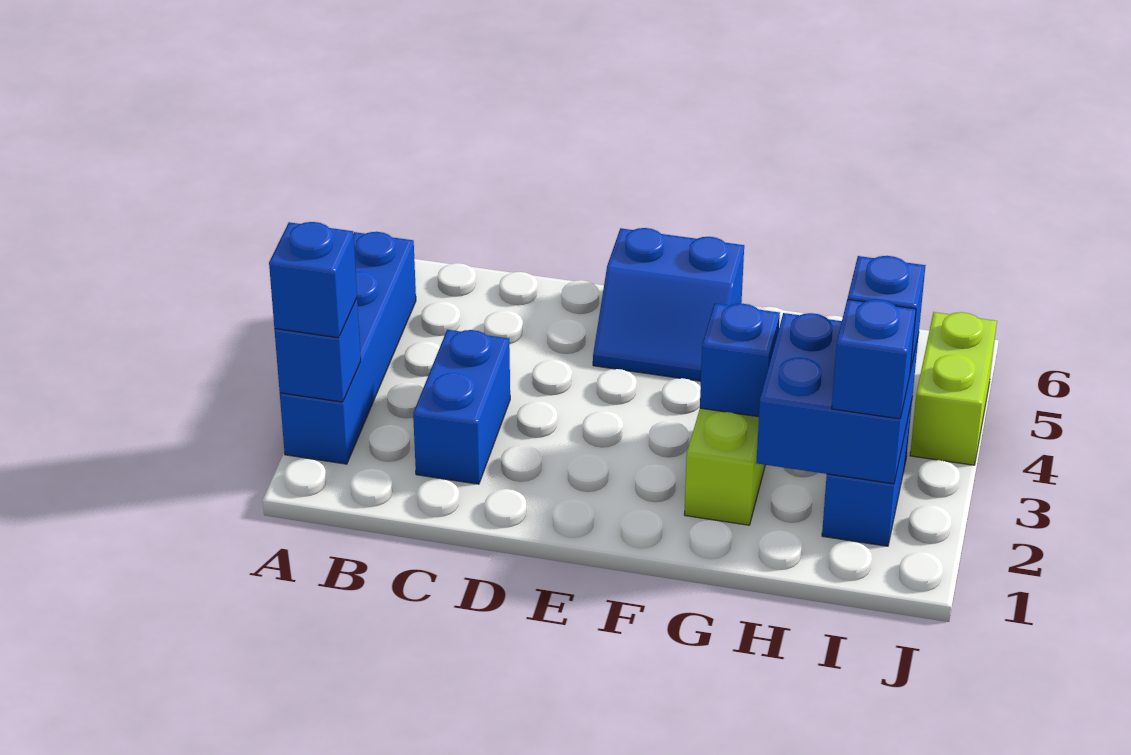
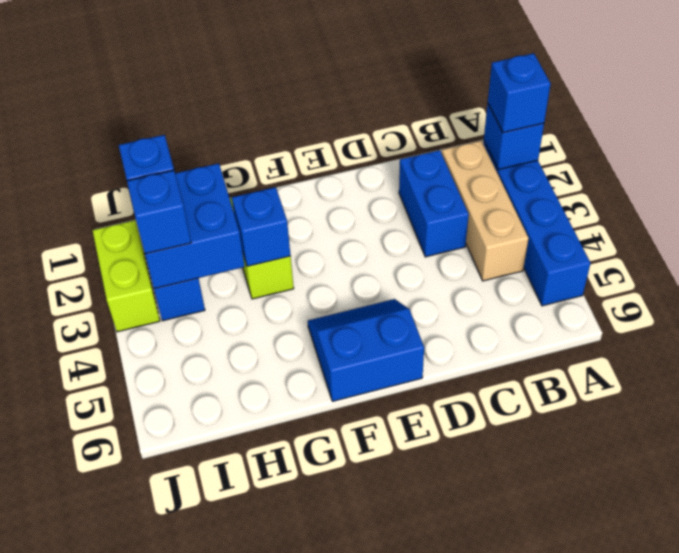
none -> tan 1x3 brick [442,141,529,281]
lime 1x2 brick [910,312,997,465] -> lime 1x2 brick moved to [93,220,160,332]

